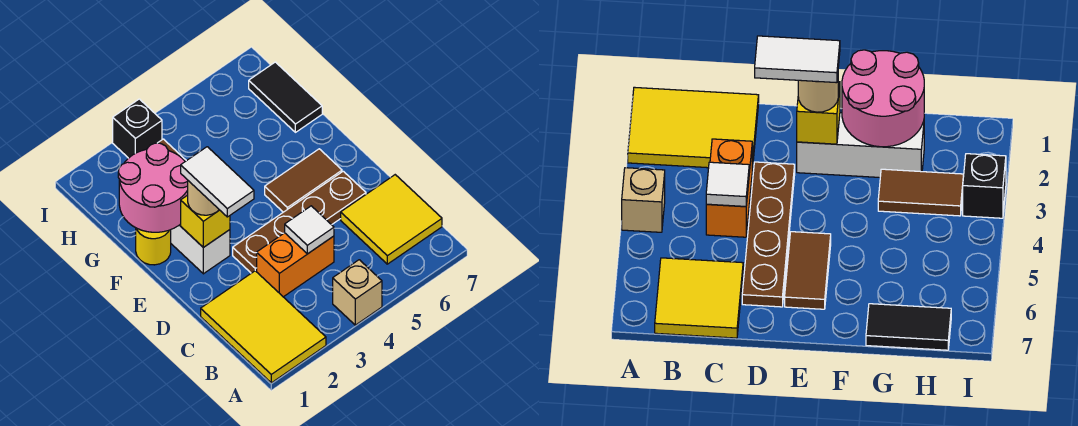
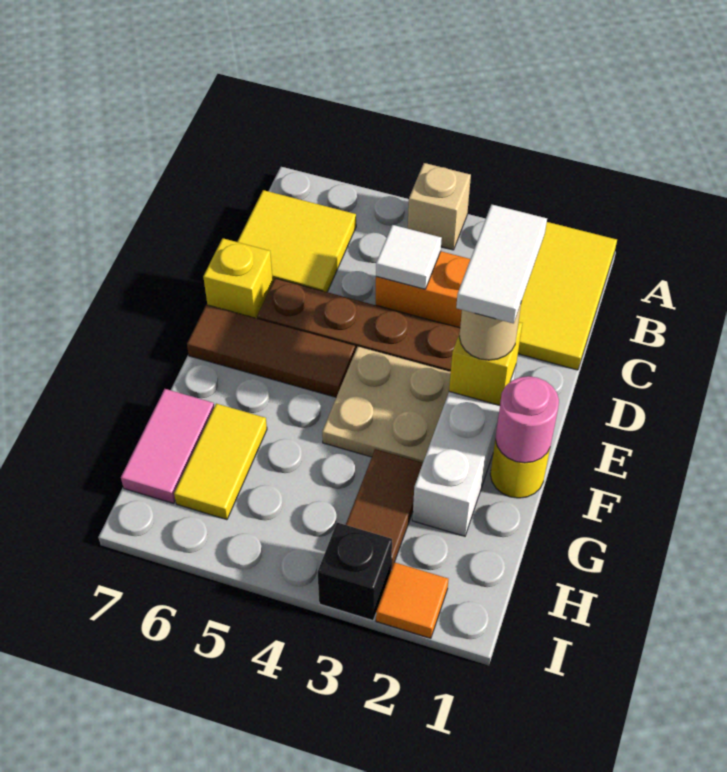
none -> yellow 1x1 brick [203,238,273,318]
none -> tan 2x2 plate [322,346,451,463]
brown 1x2 tile [265,149,342,212] -> brown 1x3 tile [187,305,355,397]
pink 2x2 round brick [118,143,188,232] -> pink 1x1 round brick [495,376,559,463]
none -> yellow 1x2 tile [174,404,267,520]
black 1x2 tile [249,62,322,132] -> pink 1x2 tile [121,389,214,503]
none -> orange 1x1 tile [376,562,449,638]

